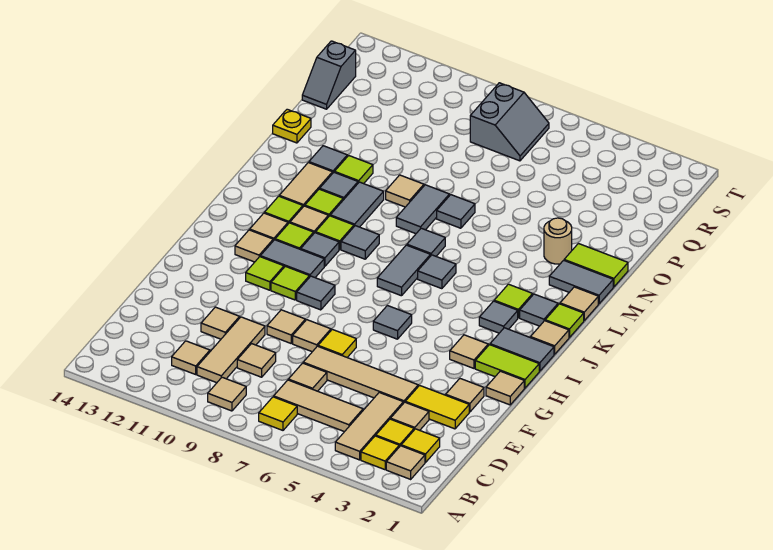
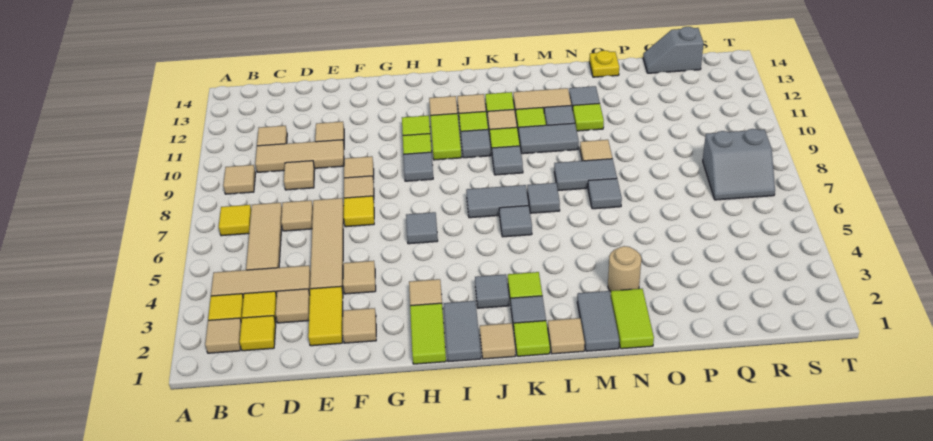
tan 1x1 tile [486,371,524,405] -> tan 1x1 tile moved to [343,261,376,294]
grey 1x2 tile [260,240,324,277] -> lime 1x2 tile [430,113,461,160]

